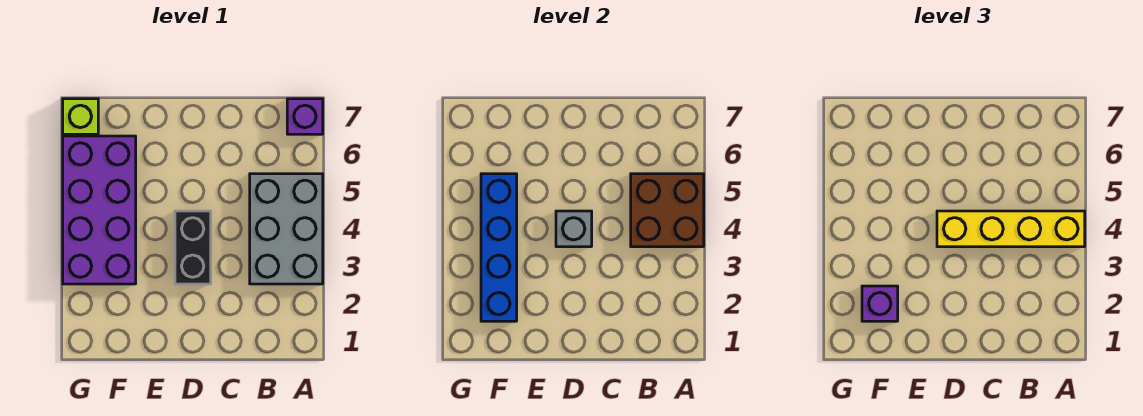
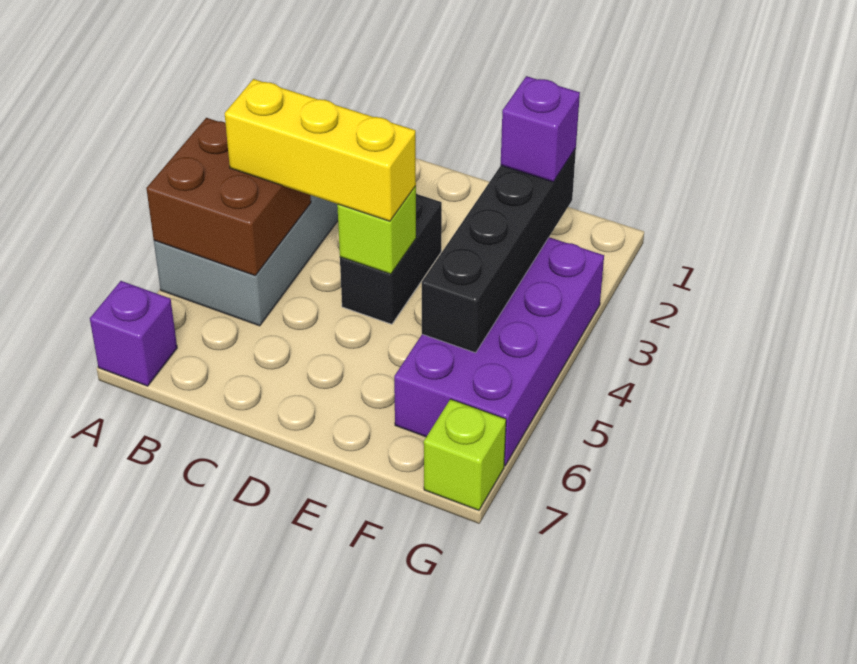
yellow 1x4 brick [937,211,1085,247] -> yellow 1x3 brick [225,79,416,221]
grey 1x1 brick [556,211,592,247] -> lime 1x1 brick [337,186,416,274]
blue 1x4 brick [481,174,517,321] -> black 1x4 brick [422,148,576,353]

